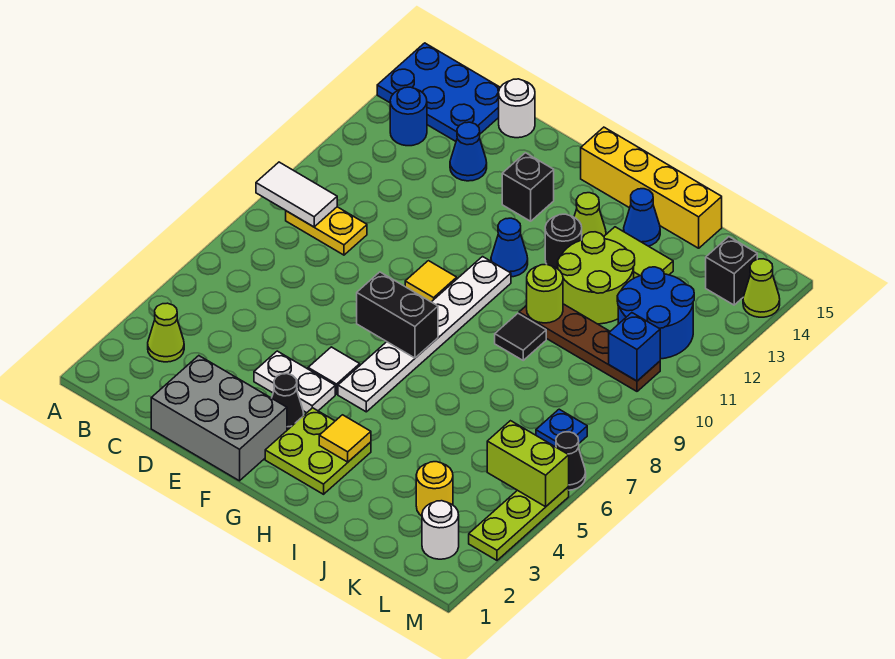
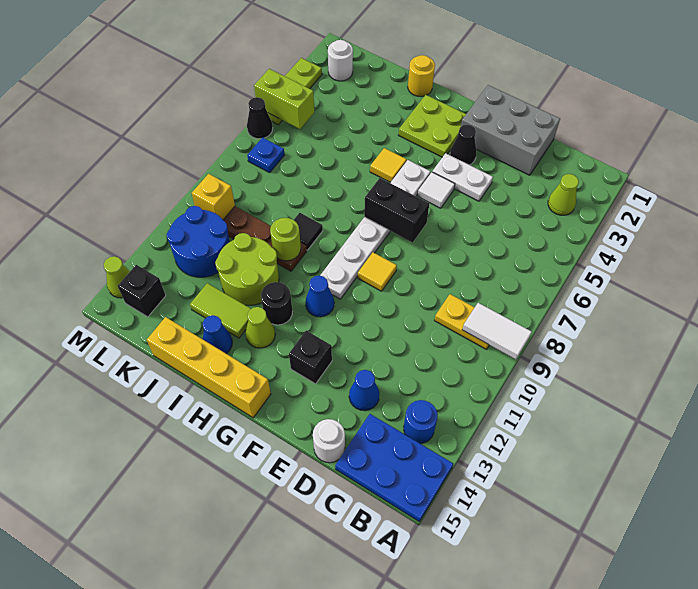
yellow 1x1 tile [319,415,371,462] -> yellow 1x1 tile moved to [370,148,407,182]
yellow 1x1 round brick [416,462,453,516] -> yellow 1x1 round brick moved to [408,55,435,96]
blue 1x1 brick [609,313,660,381] -> yellow 1x1 brick [192,174,235,220]

